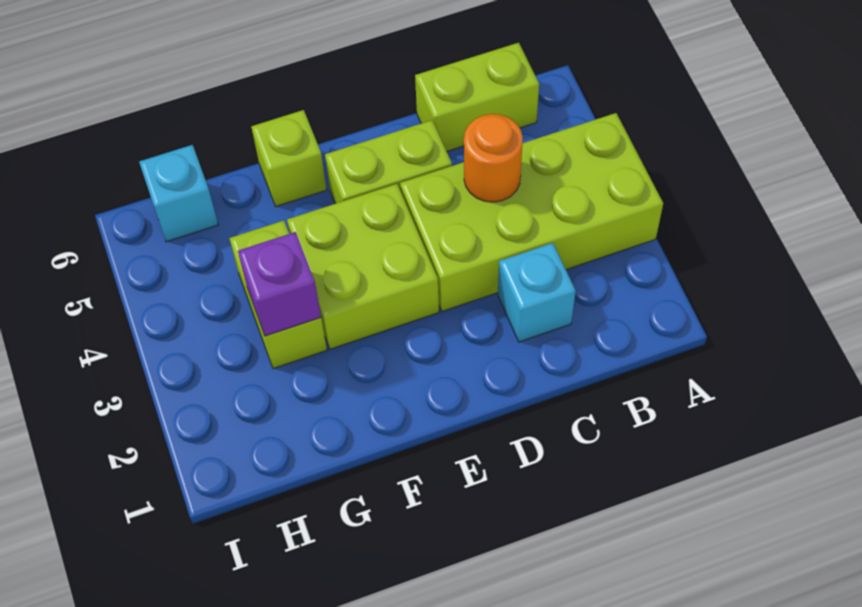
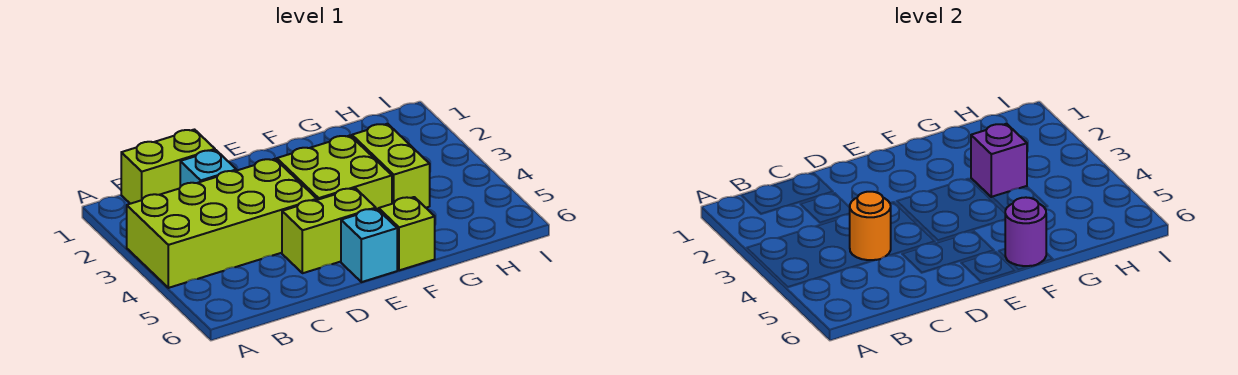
lime 1x2 brick [415,43,539,151] -> lime 1x2 brick moved to [121,130,215,204]
none -> purple 1x1 round brick [1005,197,1046,266]
cyan 1x1 brick [139,145,218,242] -> cyan 1x1 brick moved to [341,209,397,282]

